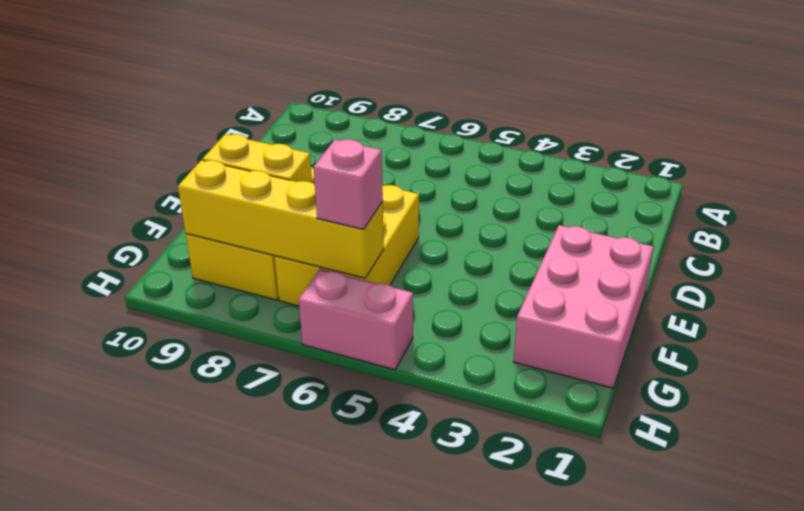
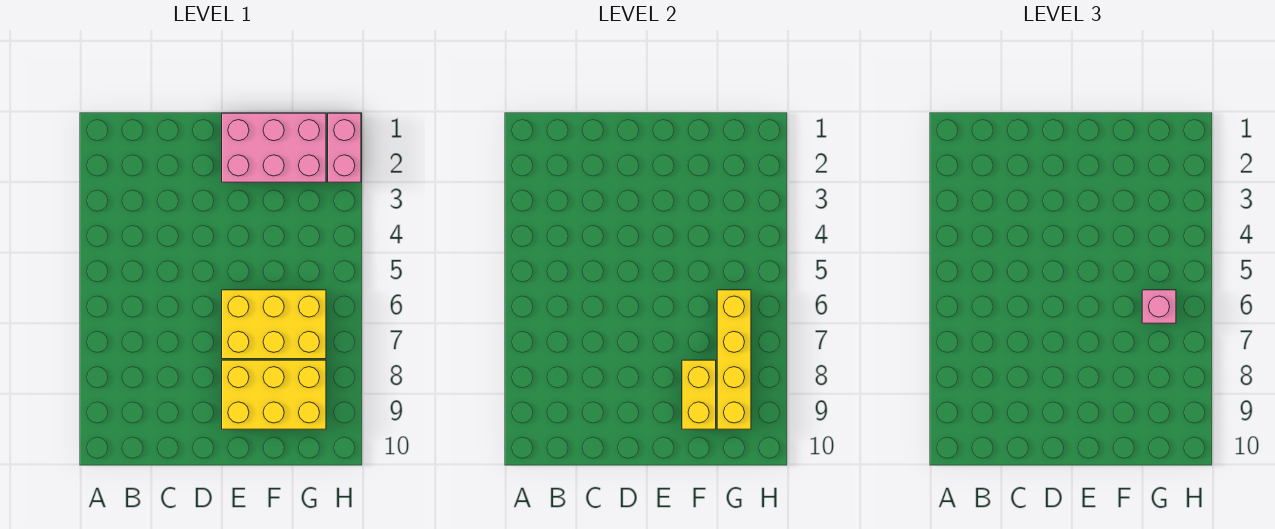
pink 1x2 brick [299,269,413,370] -> pink 1x2 brick moved to [328,113,361,182]

